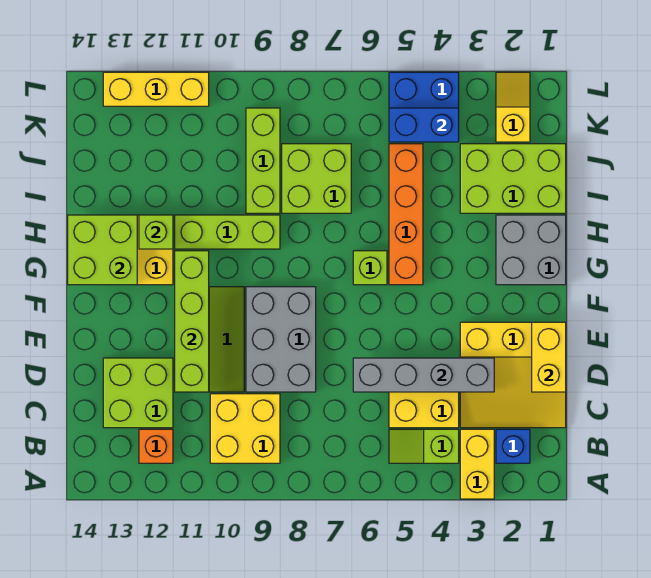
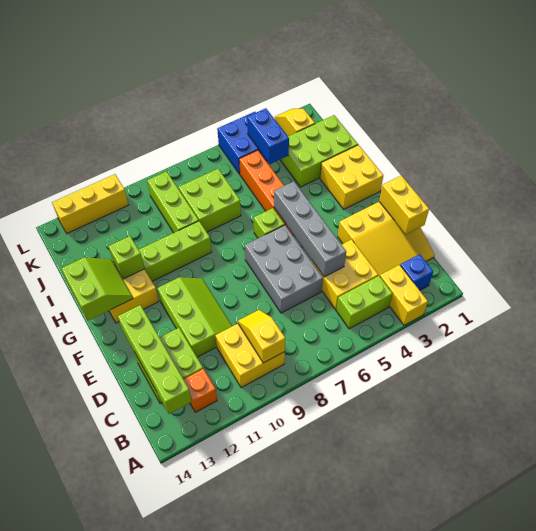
lime 1x2 slope [389,429,459,463] -> lime 1x2 brick [336,276,393,329]
none -> yellow 1x2 slope [238,310,285,363]
grey 1x4 brick [353,358,494,392] -> grey 1x4 brick turned to [274,181,346,277]
grey 2x3 brick [246,287,316,392] -> grey 2x3 brick moved to [245,225,323,313]
lime 1x4 brick [175,251,209,392] -> lime 1x4 brick moved to [118,305,192,414]
grey 2x2 brick [496,215,566,285] -> yellow 2x2 brick [320,145,383,209]
lime 2x2 brick [68,215,137,285] -> lime 2x2 slope [61,257,133,321]
blue 1x2 brick [389,108,459,142] -> blue 1x2 brick turned to [247,108,289,164]

